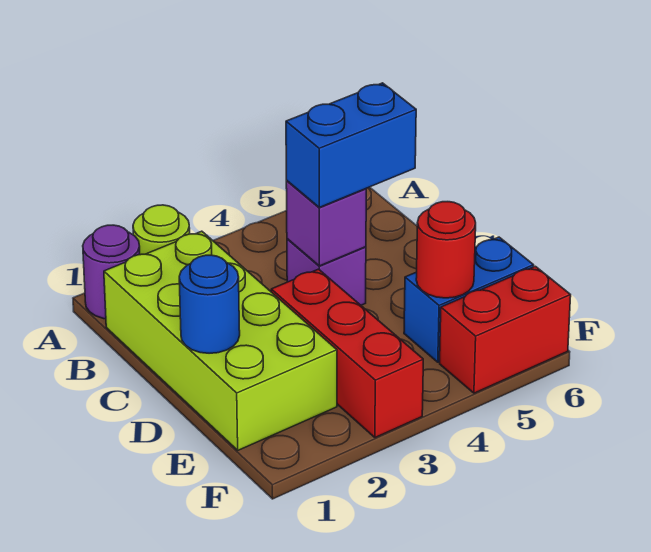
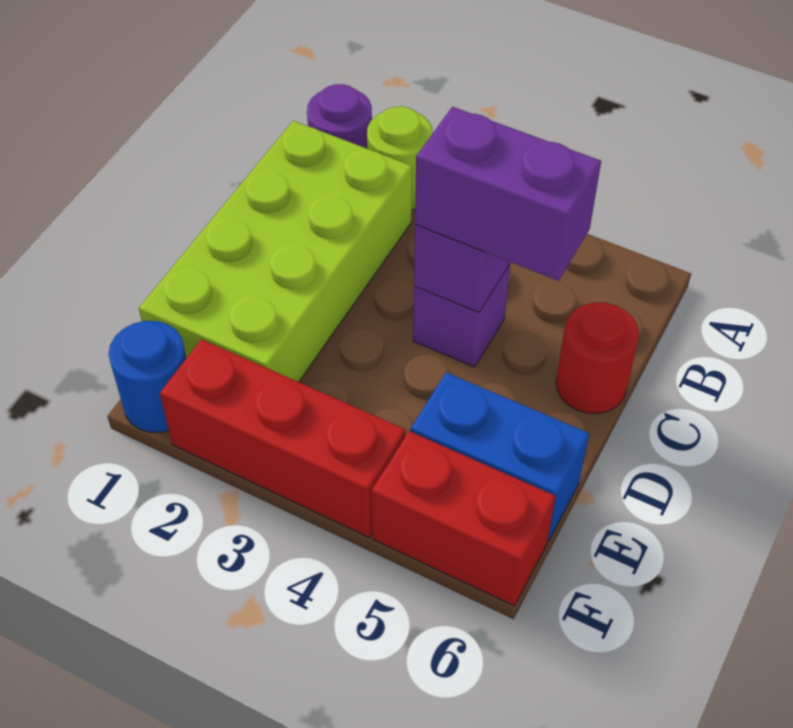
blue 1x2 brick [286,83,416,207] -> purple 1x2 brick [415,107,601,281]
blue 1x1 round brick [179,255,240,353] -> blue 1x1 round brick moved to [109,321,186,432]
red 1x3 brick [271,269,423,437] -> red 1x3 brick turned to [160,339,406,538]
red 1x1 round brick [416,202,476,298] -> red 1x1 round brick moved to [556,303,639,414]

